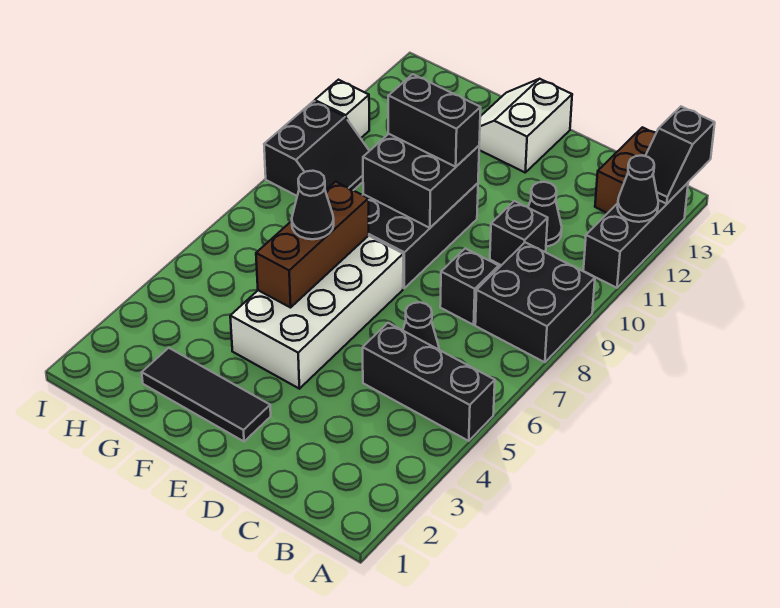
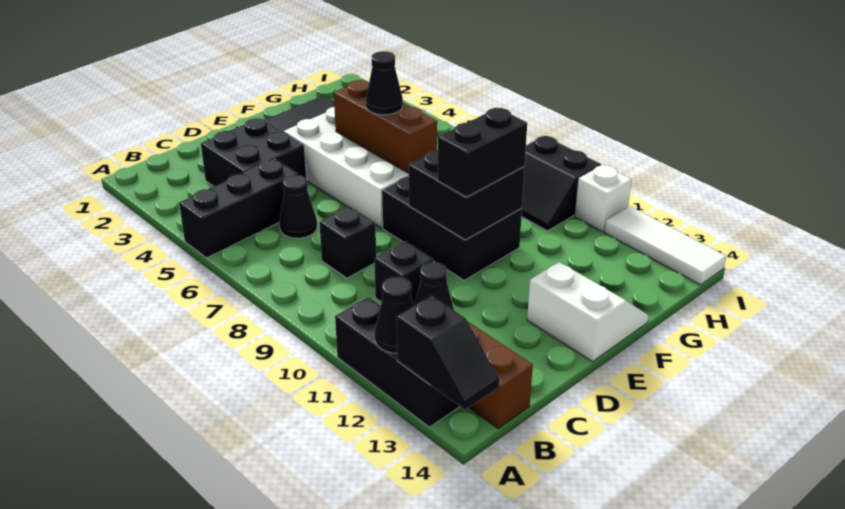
black 2x2 brick [475,242,595,362] -> black 2x2 brick moved to [201,118,307,186]
black 1x2 slope [646,107,715,204] -> black 1x2 slope turned to [397,296,499,410]
none -> white 1x3 tile [605,206,726,285]

